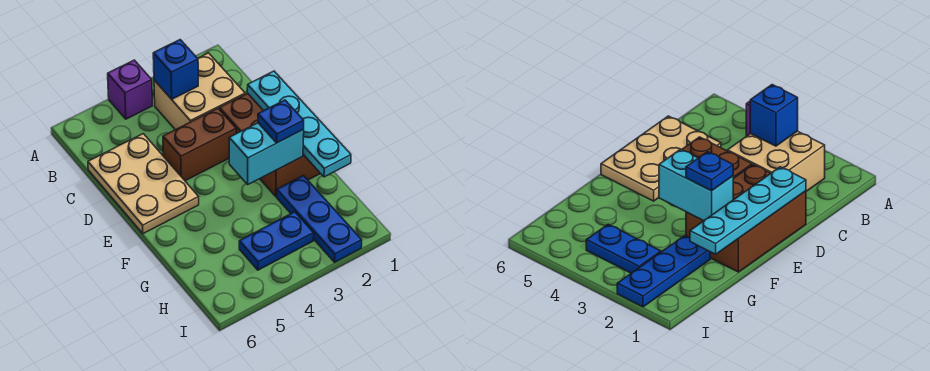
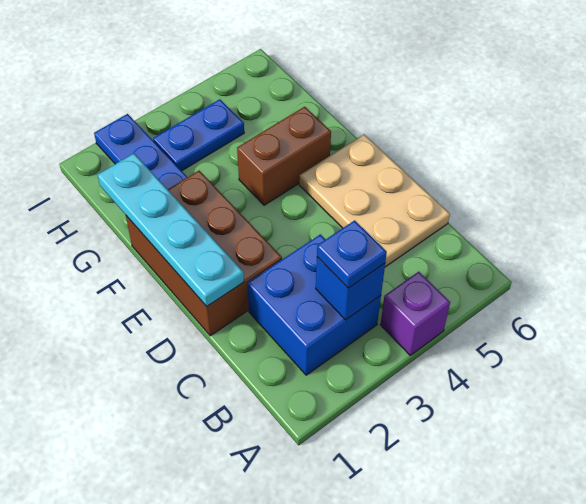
tan 2x2 brick [154,53,245,130] -> blue 2x2 brick [247,234,381,375]
brown 1x2 brick [163,109,236,181] -> brown 1x2 brick moved to [237,107,331,205]
cyan 1x2 brick [229,123,304,184] -> none
blue 1x1 plate [258,100,304,143] -> blue 1x1 plate moved to [317,220,387,288]

